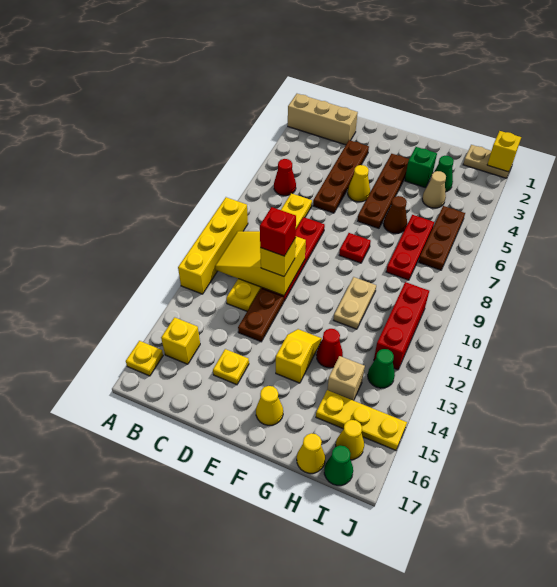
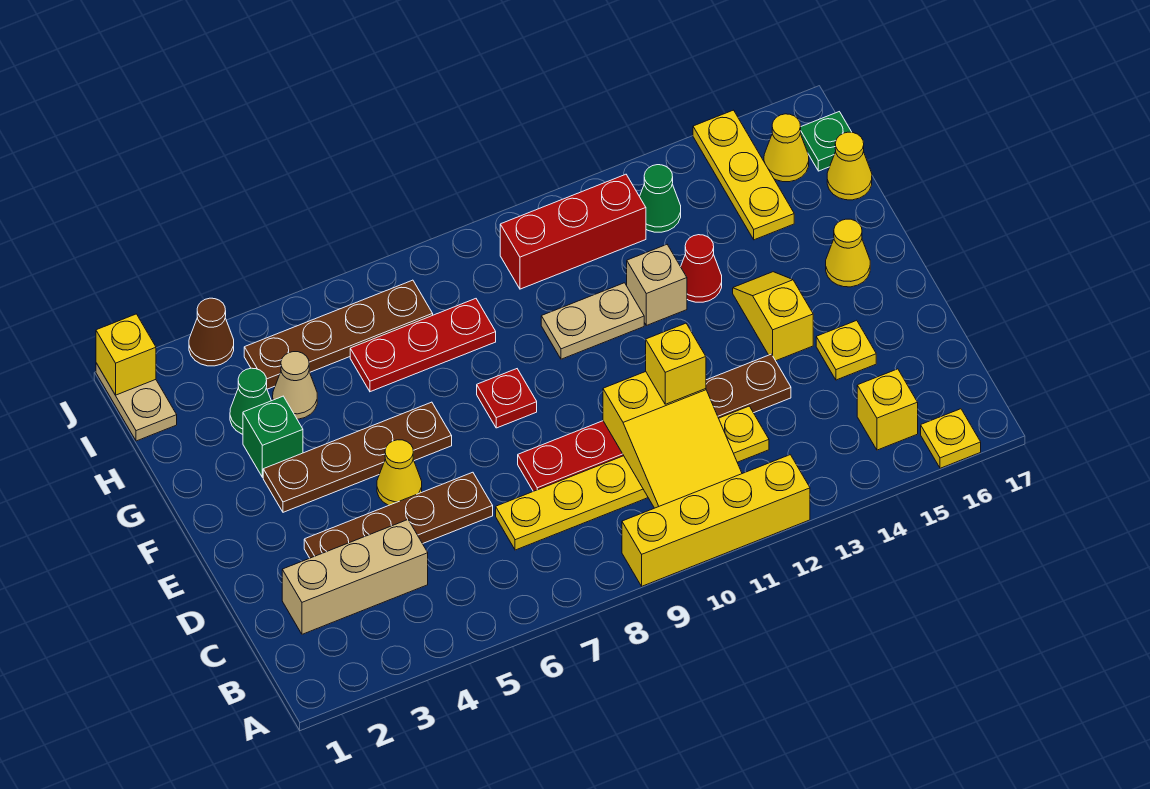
tan 1x3 brick [288,94,358,145] -> tan 1x3 brick turned to [282,520,428,634]
red 1x1 cone [274,159,296,196] -> none
red 1x1 brick [260,207,296,256] -> none
yellow 1x2 slope [276,329,322,383] -> yellow 1x2 slope turned to [733,272,813,361]
brown 1x1 cone [384,196,407,233] -> brown 1x1 cone moved to [189,298,234,366]
tan 1x1 brick [327,356,365,401] -> tan 1x1 brick moved to [627,245,687,325]
brown 1x3 plate [419,206,465,270] -> brown 1x4 plate [244,280,433,389]
green 1x1 cone [324,446,353,485] -> green 1x1 plate [800,112,851,171]

